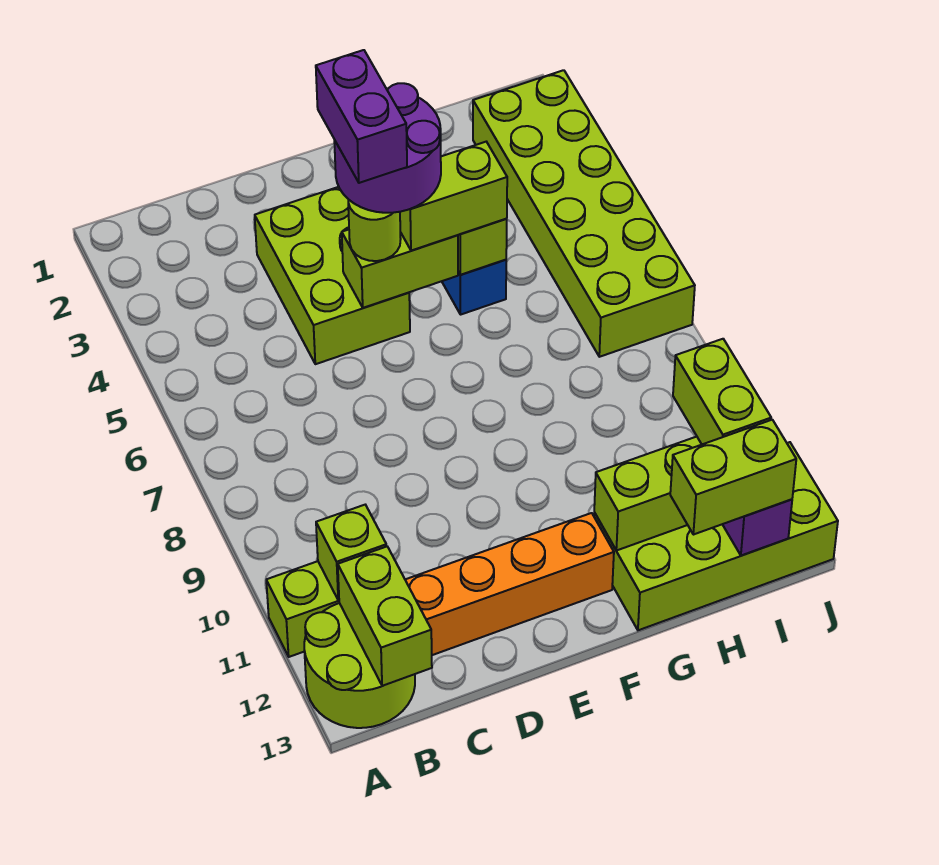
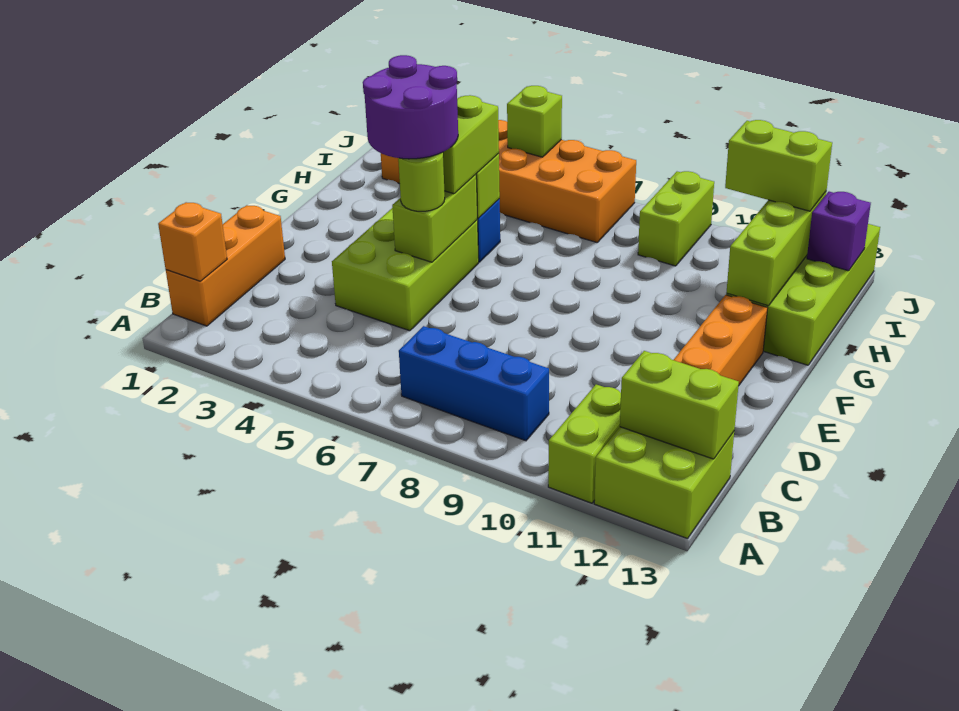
lime 2x2 round brick [304,603,415,728] -> lime 2x2 brick [594,427,734,539]
none -> orange 1x3 brick [166,205,285,326]
none -> orange 1x1 brick [158,202,227,281]
none -> blue 1x3 brick [399,326,549,441]
lime 1x1 brick [316,505,386,600] -> lime 1x1 brick moved to [507,86,562,157]
lime 2x3 brick [255,187,410,364] -> lime 2x3 brick turned to [332,208,479,331]
purple 1x2 brick [316,50,407,183] -> none
lime 1x2 brick [670,420,796,535] -> lime 1x2 brick moved to [638,171,714,266]
lime 2x6 brick [473,70,695,357] -> orange 2x6 brick [381,120,636,242]

